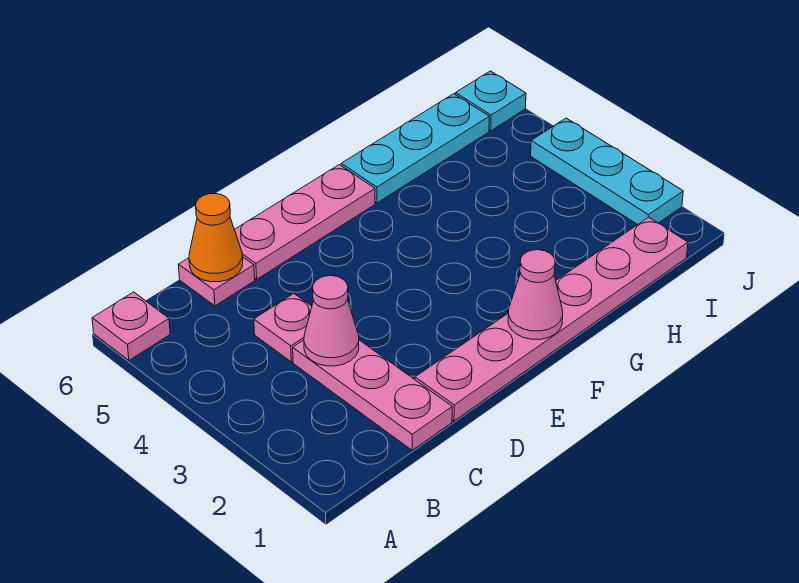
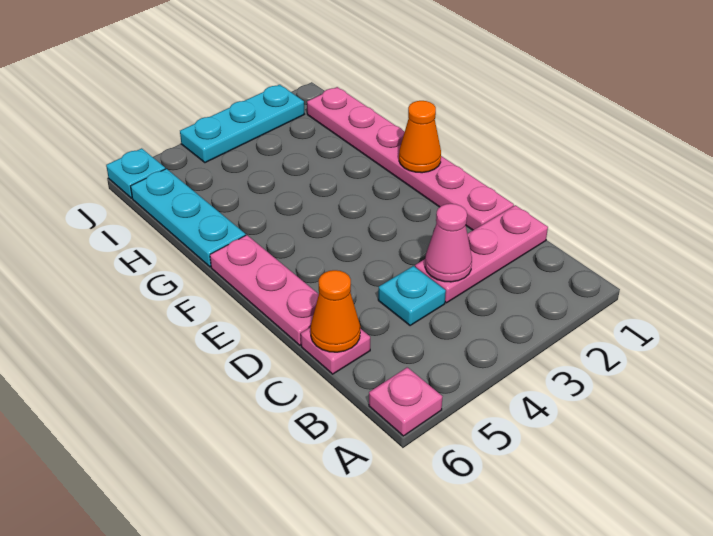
pink 1x1 plate [254,293,312,362] -> cyan 1x1 plate [378,266,446,326]
pink 1x1 cone [508,250,563,340] -> orange 1x1 cone [399,101,441,173]

